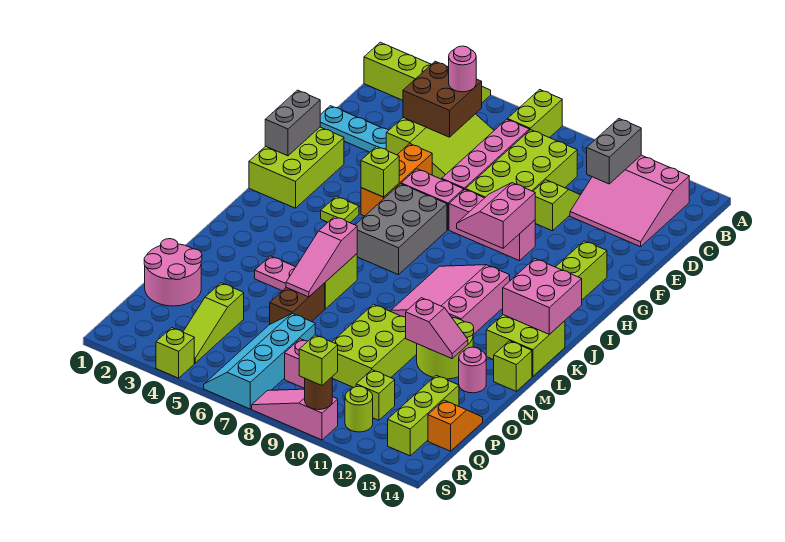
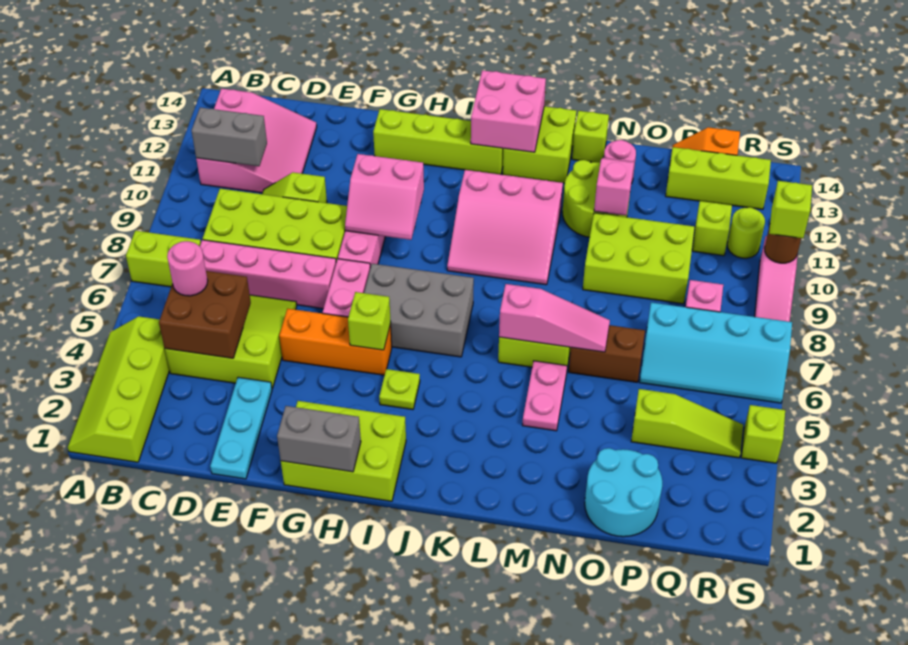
pink 2x2 round brick [144,239,202,306] -> cyan 2x2 round brick [585,448,662,537]

